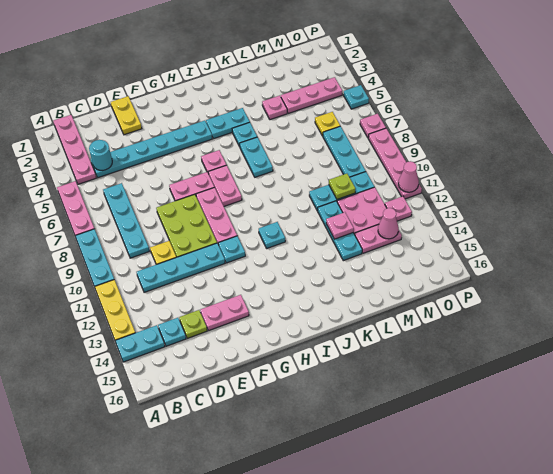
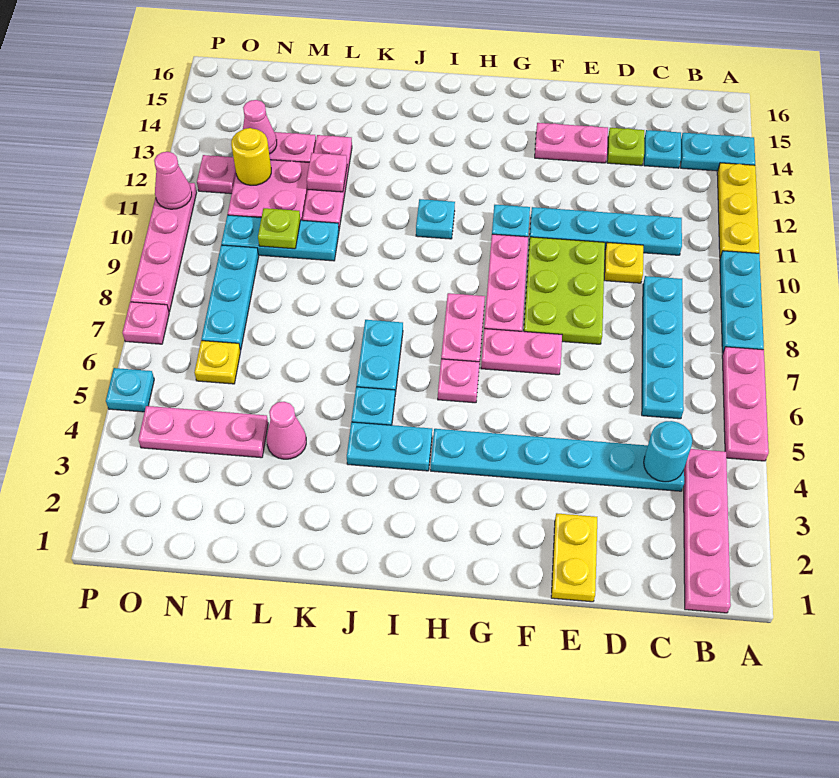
pink 1x1 plate [262,96,287,120] -> pink 1x1 cone [267,402,306,459]
cyan 1x3 plate [318,201,362,261] -> pink 1x3 plate [303,135,352,229]
none -> yellow 1x1 round brick [231,128,271,185]

